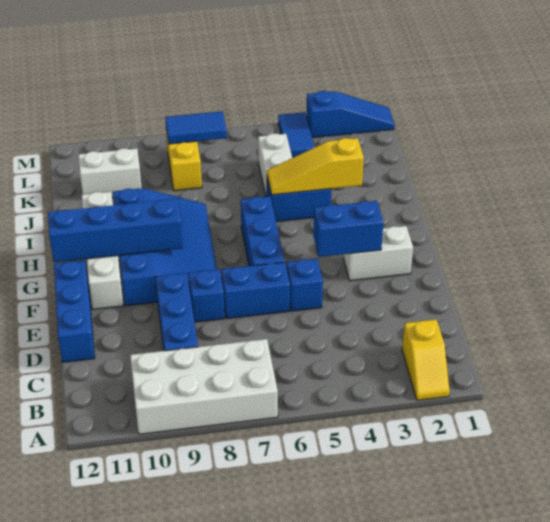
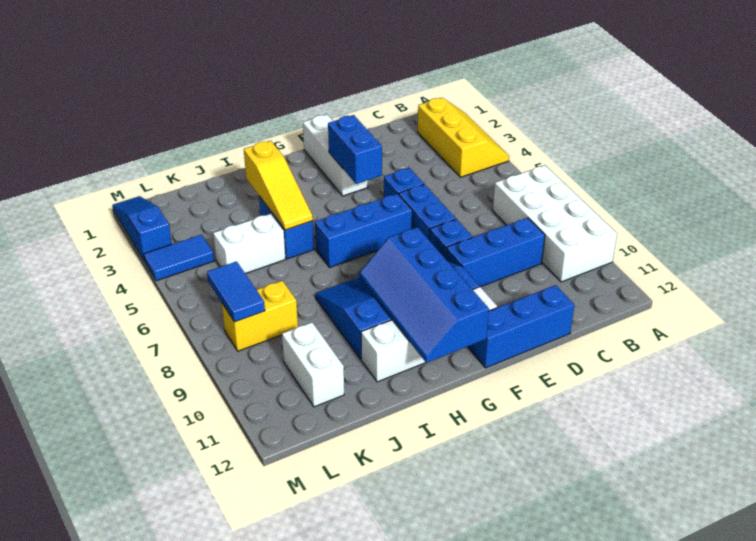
yellow 1x2 slope [402,319,450,400] -> yellow 2x3 slope [418,98,509,177]
white 1x2 brick [344,226,413,281] -> white 1x3 brick [303,114,368,196]

